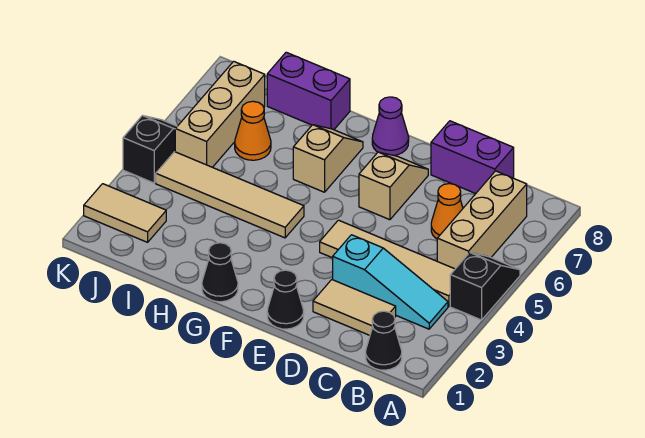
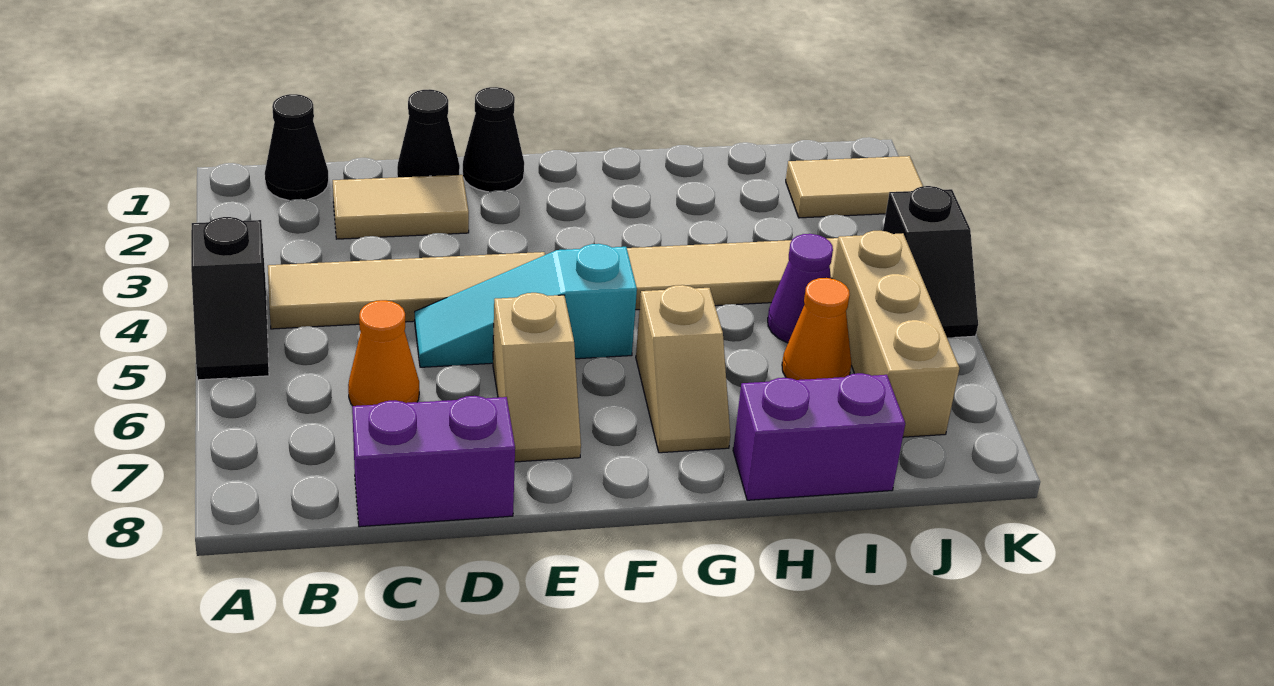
cyan 1x3 slope [333,235,448,329] -> cyan 1x3 slope moved to [415,244,637,367]
tan 1x3 brick [437,171,527,269] -> none
purple 1x1 cone [372,97,409,155] -> purple 1x1 cone moved to [768,234,833,343]
black 1x1 cone [202,243,238,302] -> black 1x1 cone moved to [397,89,460,177]

